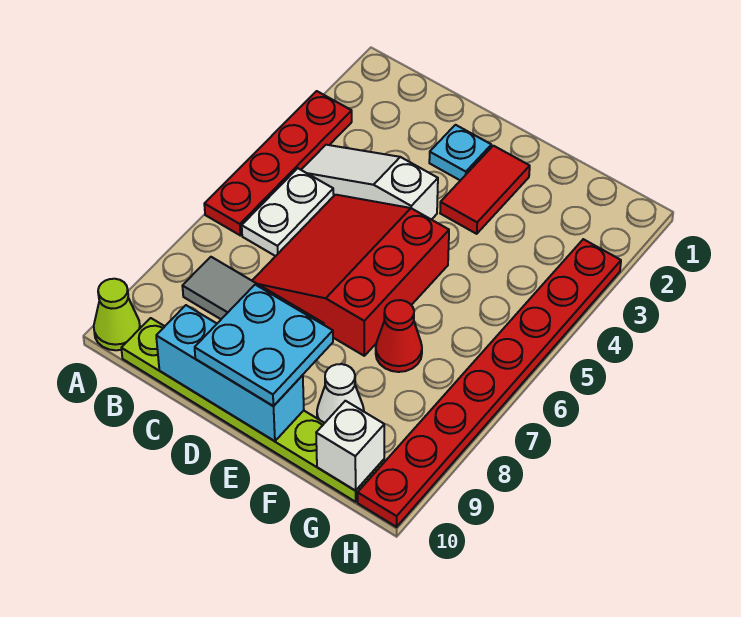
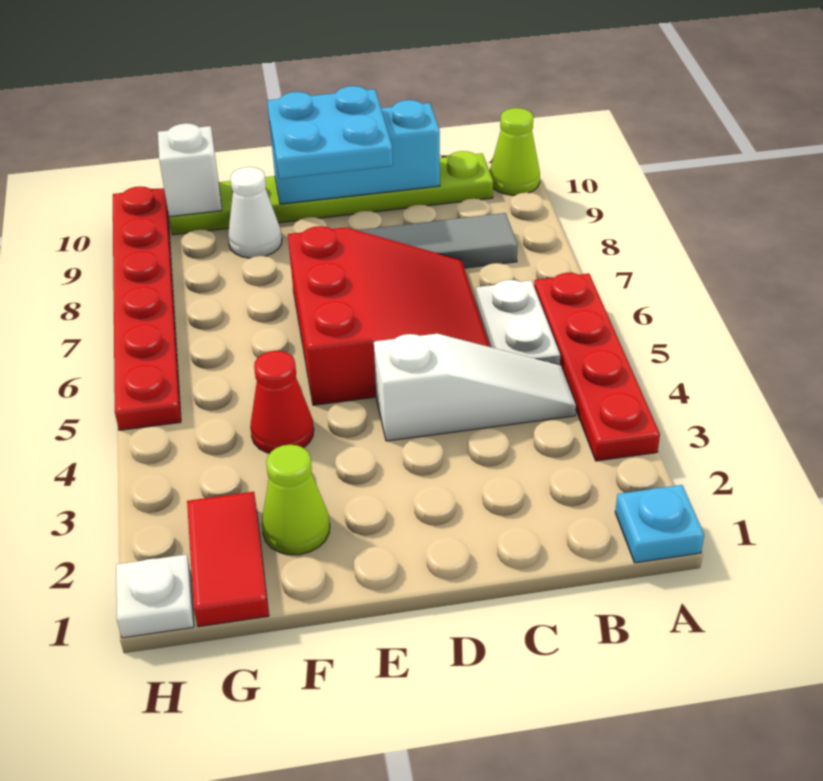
cyan 1x1 plate [429,125,491,180] -> cyan 1x1 plate moved to [615,485,704,563]
red 1x2 tile [440,146,530,234] -> red 1x2 tile moved to [187,492,269,627]
none -> lime 1x1 cone [262,445,330,555]
red 1x1 cone [376,300,422,372] -> red 1x1 cone moved to [250,351,314,453]
none -> white 1x1 plate [116,554,194,638]
red 1x8 plate [358,239,621,527] -> red 1x6 plate [113,187,181,430]

